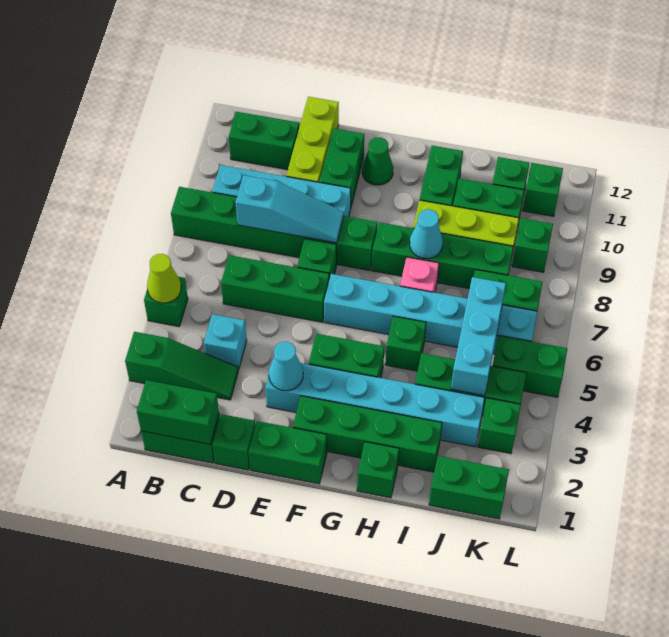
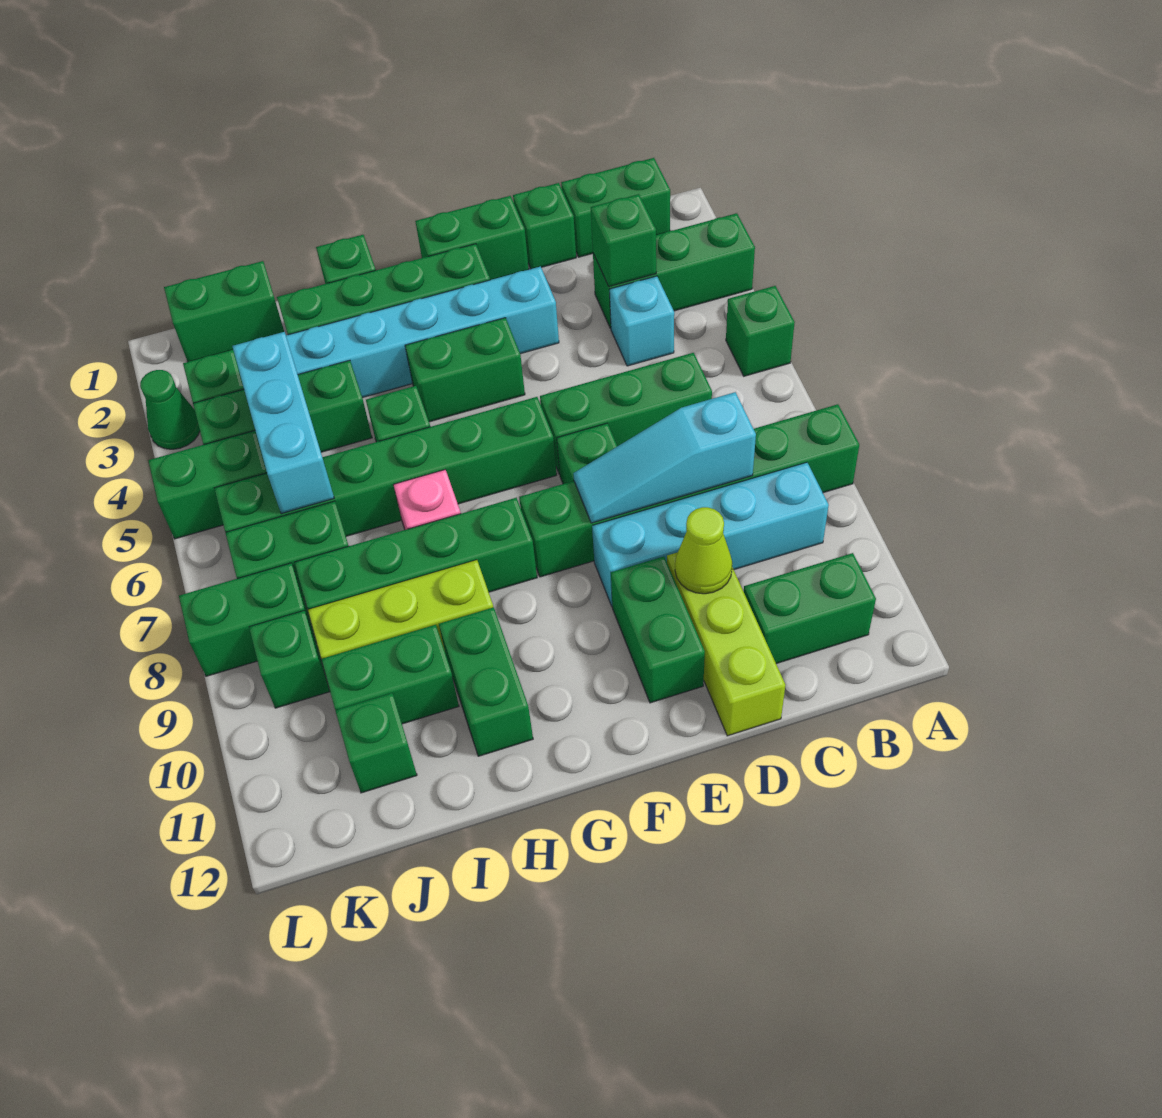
green 1x3 slope [125,332,239,400] -> green 1x3 brick [593,213,755,329]
lime 1x1 cone [147,254,181,303] -> lime 1x1 cone moved to [675,507,732,594]
green 1x2 brick [137,380,219,444] -> green 1x2 brick moved to [179,563,316,676]
cyan 1x1 cone [269,342,303,391] -> none
cyan 1x6 brick [324,274,537,354] -> green 1x6 brick [214,397,557,536]
green 1x1 cone [362,137,393,185] -> green 1x1 cone moved to [140,370,200,449]
cyan 1x1 cone [410,209,443,259] -> none
green 1x1 brick [522,163,563,216] -> green 1x1 brick moved to [591,194,656,287]

